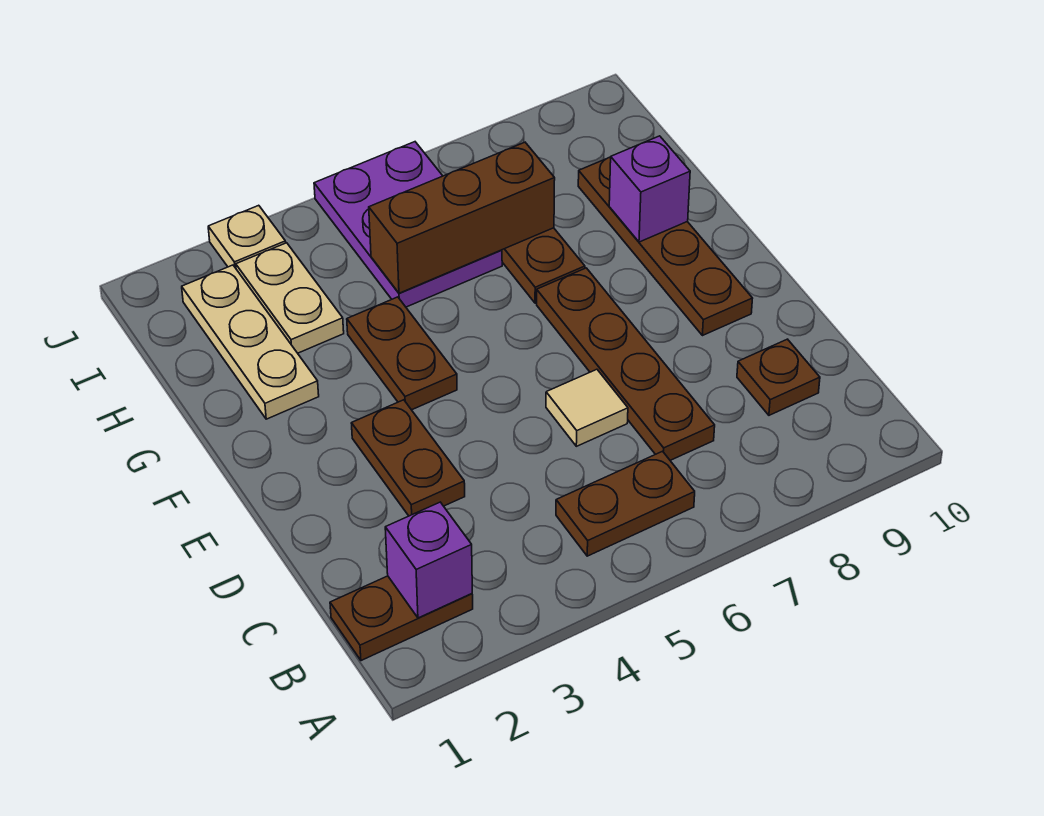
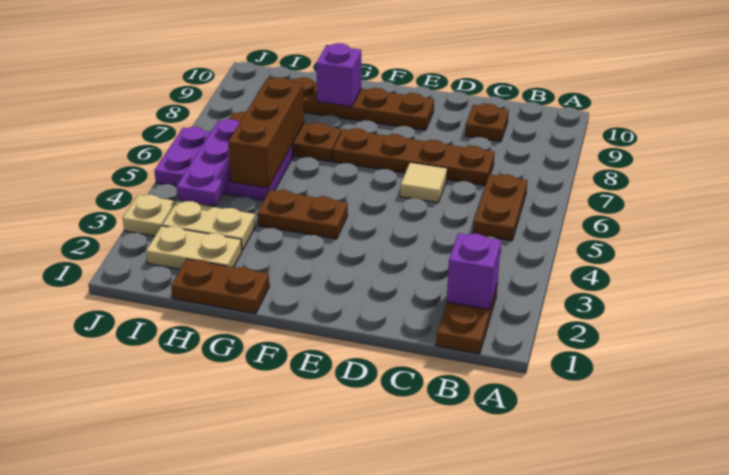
brown 1x2 plate [351,400,465,516] -> brown 1x2 plate moved to [171,259,269,314]
tan 1x3 plate [182,265,319,419] -> tan 1x2 plate [146,226,242,269]
none -> purple 1x3 plate [176,119,240,206]

